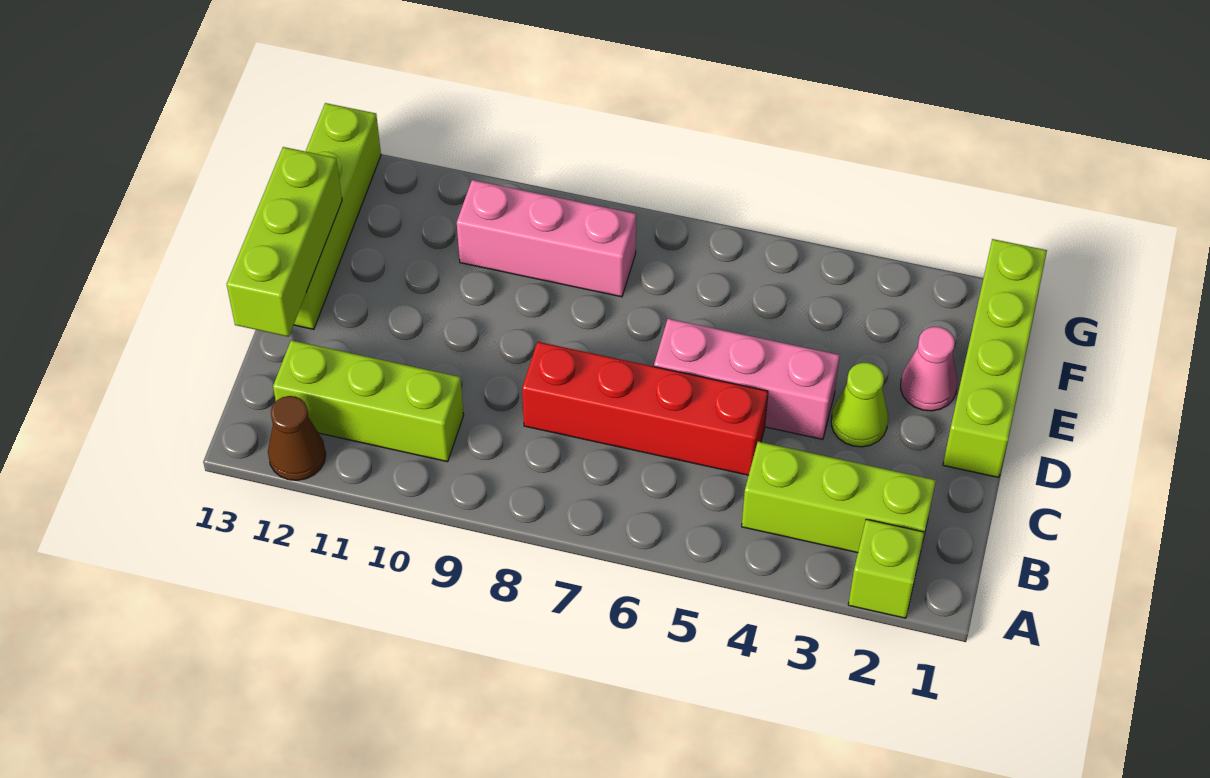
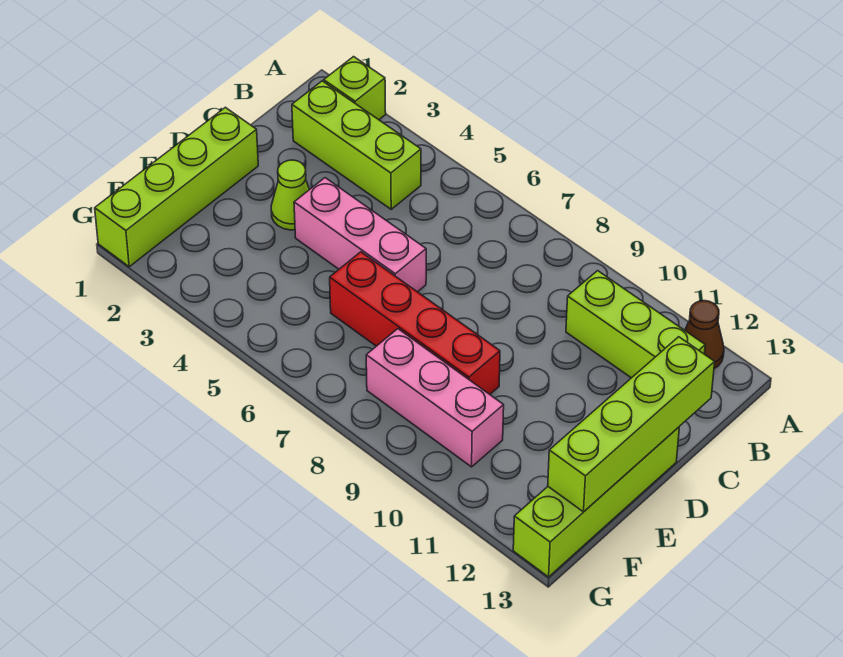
red 1x4 brick [522,342,768,475] -> red 1x4 brick moved to [330,252,500,394]
lime 1x3 brick [227,147,342,337] -> lime 1x4 brick [548,337,715,512]
pink 1x1 cone [901,327,957,411] -> none

